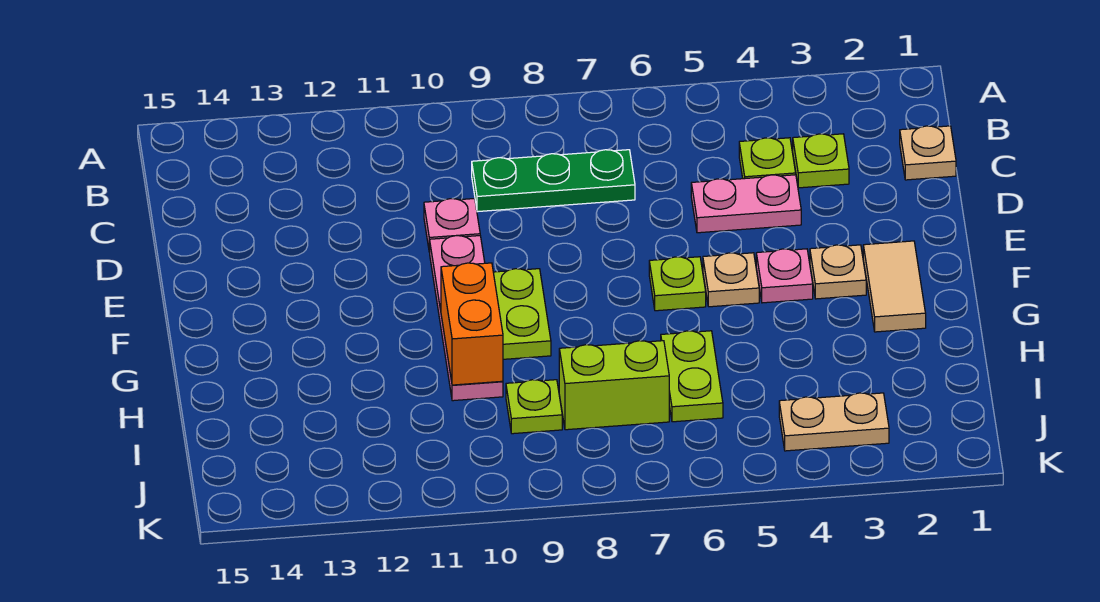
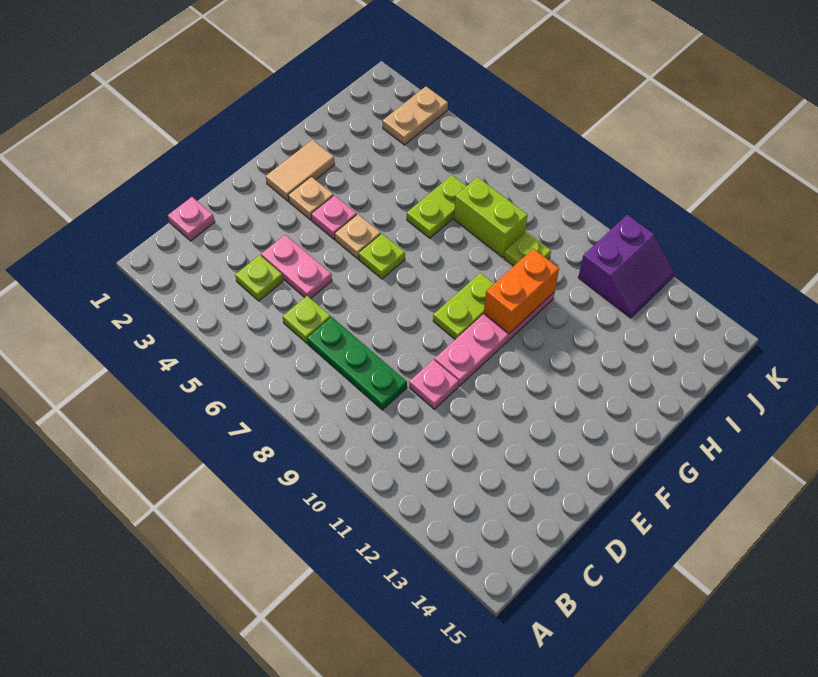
tan 1x1 plate [900,126,956,180] -> pink 1x1 plate [168,197,215,241]
lime 1x1 plate [793,134,849,188] -> lime 1x1 plate moved to [283,296,331,343]
tan 1x2 plate [779,393,889,451] -> tan 1x2 plate turned to [383,87,448,145]
none -> purple 2x2 slope [578,215,675,318]

